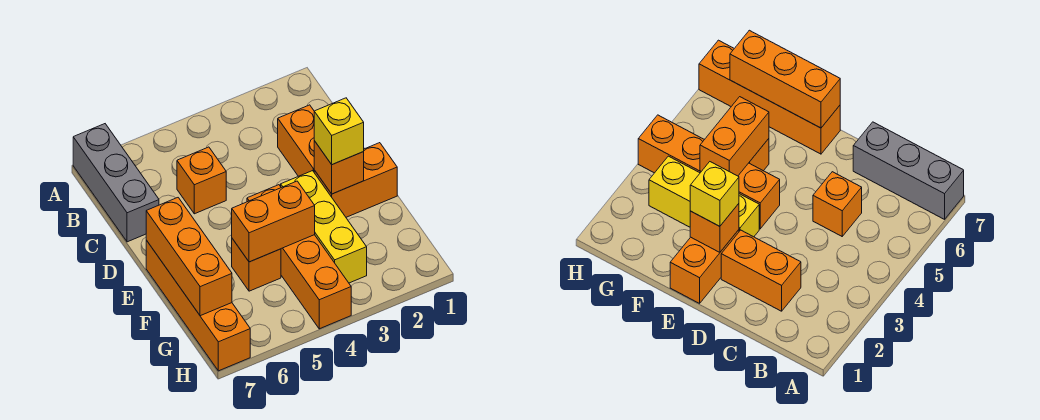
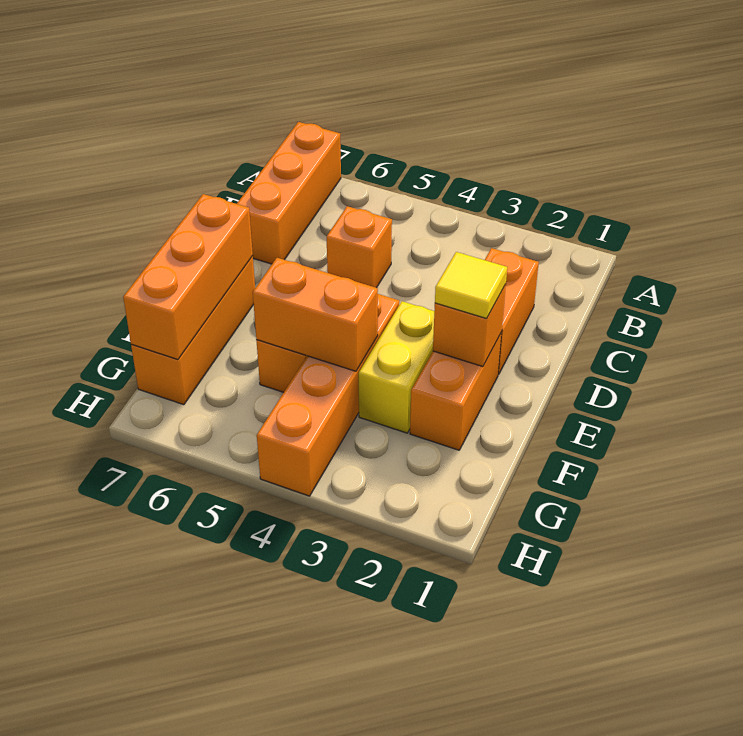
grey 1x3 brick [73,124,159,242] -> orange 1x3 brick [237,122,341,264]
orange 1x2 brick [314,143,397,217] -> orange 1x2 brick turned to [410,332,502,450]
yellow 1x1 brick [314,98,364,165] -> yellow 1x1 tile [435,252,507,319]
yellow 1x3 brick [281,171,367,283] -> yellow 1x2 brick [359,301,434,433]
orange 1x4 brick [146,240,250,371] -> orange 1x3 brick [131,256,255,405]

